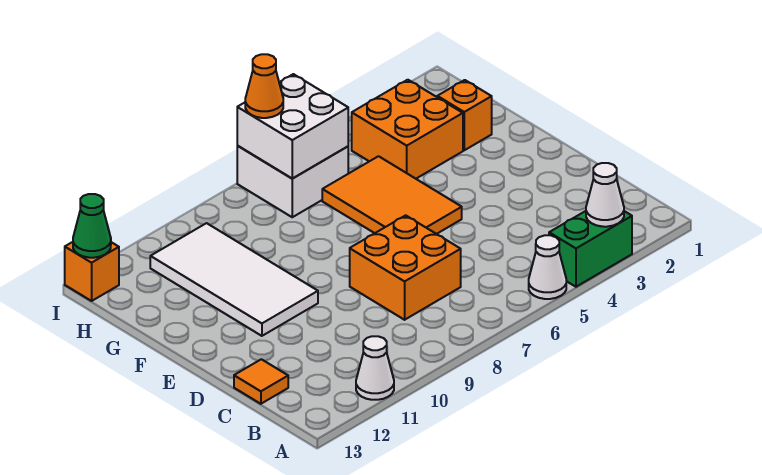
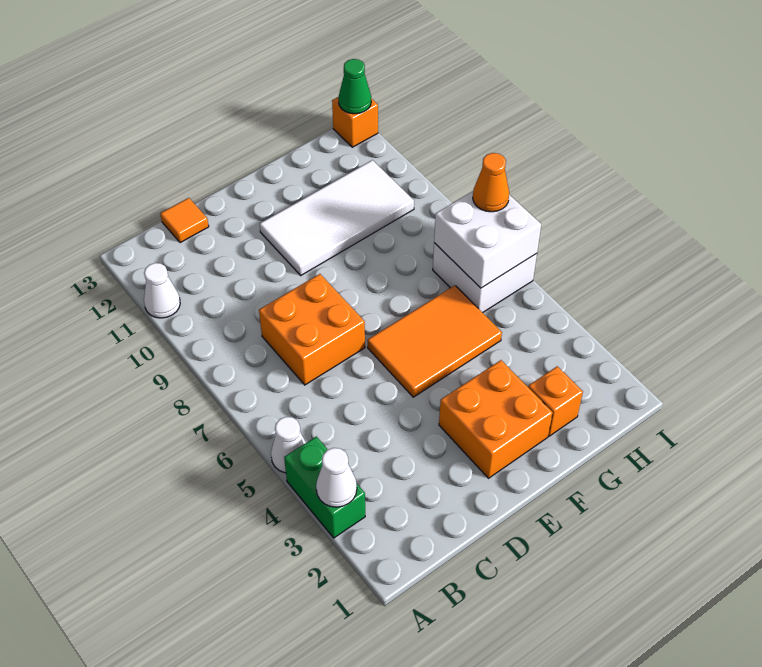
orange 2x2 brick [352,80,463,179] -> orange 2x2 brick moved to [439,360,553,478]

